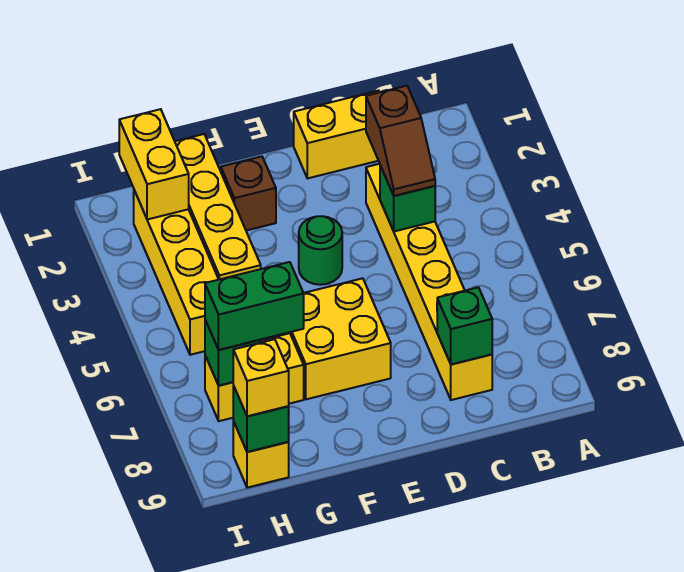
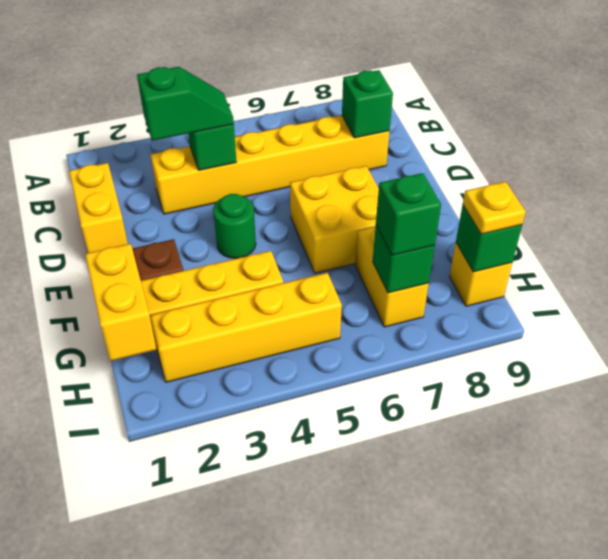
brown 1x2 slope [366,86,435,196] -> green 1x2 slope [137,67,234,141]
green 1x2 brick [205,262,304,350] -> green 1x1 brick [376,173,441,255]
yellow 1x2 brick [119,109,189,220] -> yellow 1x2 brick turned to [85,244,157,361]
yellow 1x1 brick [233,339,289,416] -> yellow 1x1 plate [463,182,526,234]

